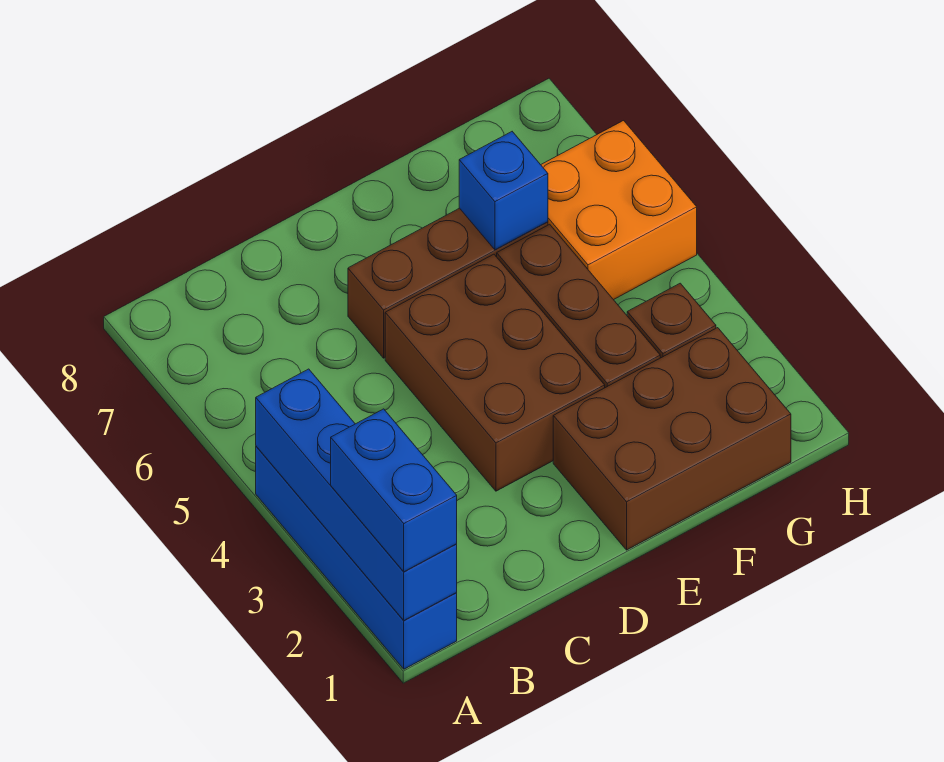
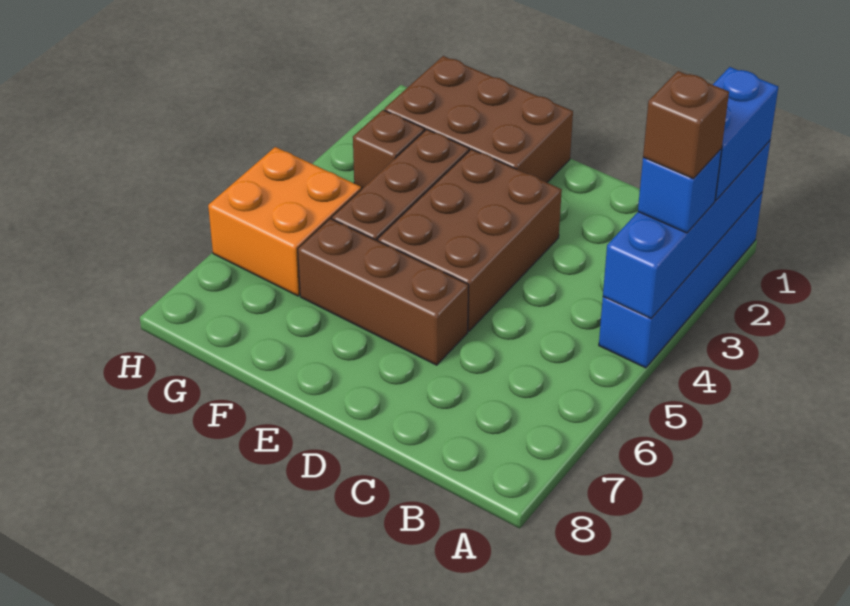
none -> brown 1x1 brick [643,71,729,178]
blue 1x1 brick [459,132,548,250] -> blue 1x1 brick moved to [638,149,722,233]

